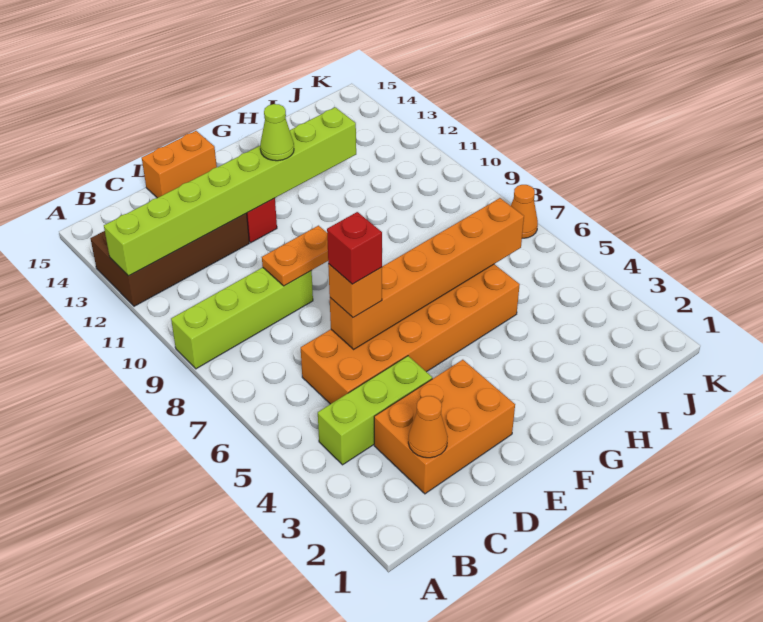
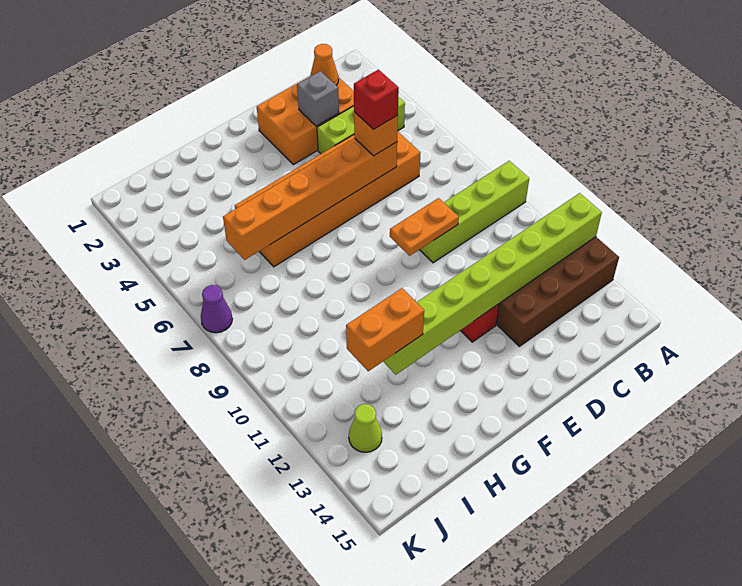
none -> grey 1x1 brick [297,71,339,126]
orange 1x2 brick [142,131,217,198] -> orange 1x2 brick moved to [346,288,424,371]
lime 1x1 cone [260,104,294,161] -> lime 1x1 cone moved to [349,404,382,452]
orange 1x1 cone [511,185,538,238] -> purple 1x1 cone [201,285,232,333]

